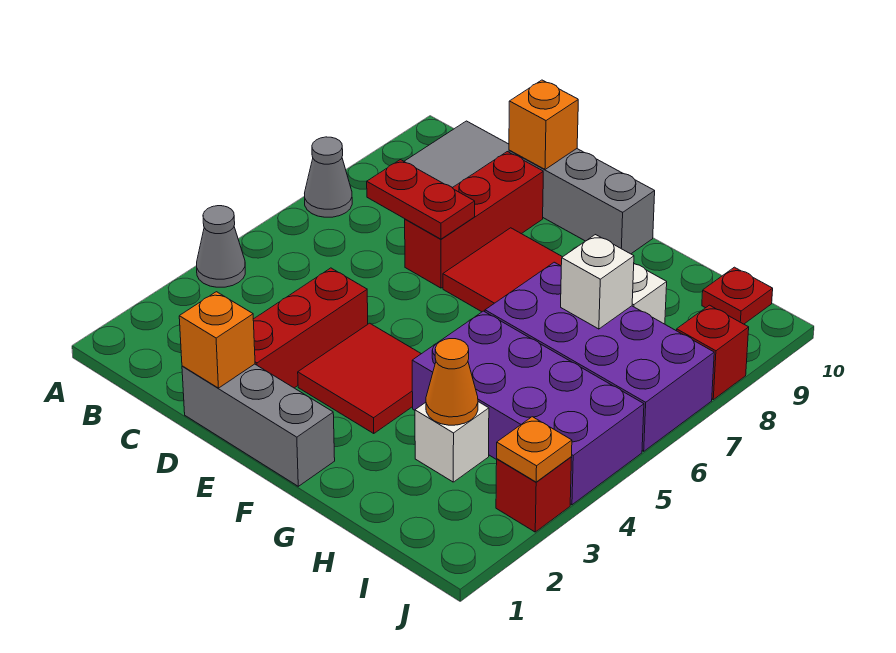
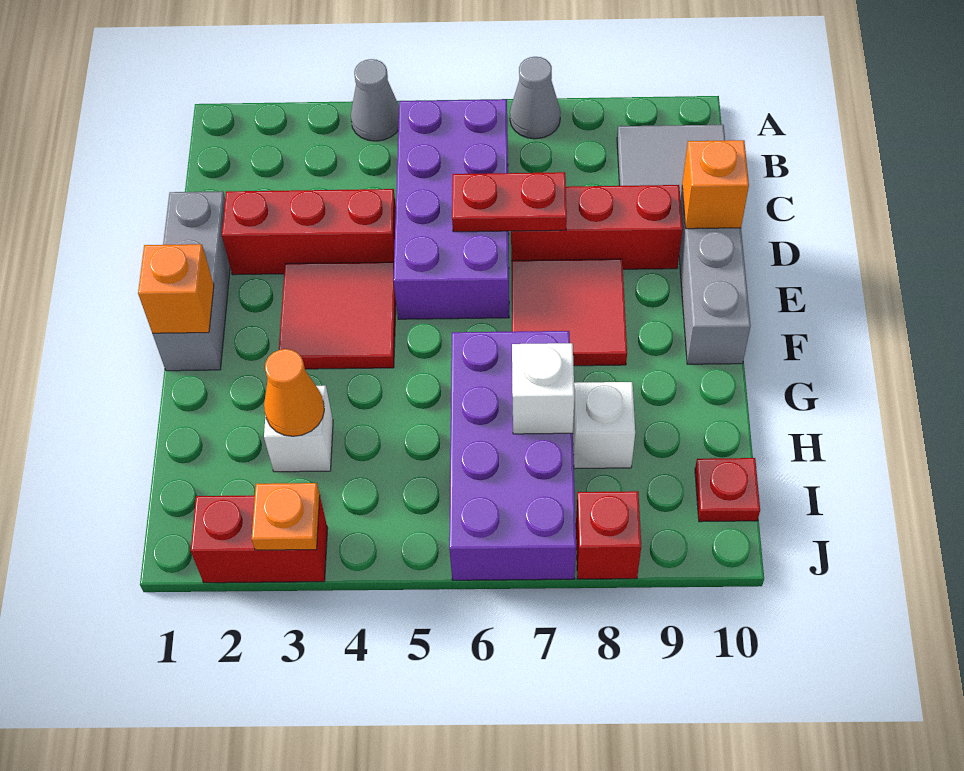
red 1x2 plate [367,160,475,239] -> red 1x2 plate turned to [452,172,567,232]
orange 1x1 brick [179,292,255,388] -> orange 1x1 brick moved to [138,244,214,333]
purple 2x4 brick [412,311,644,505] -> purple 2x4 brick moved to [393,99,509,319]
red 1x1 brick [496,457,572,532] -> red 1x2 brick [191,495,328,583]

